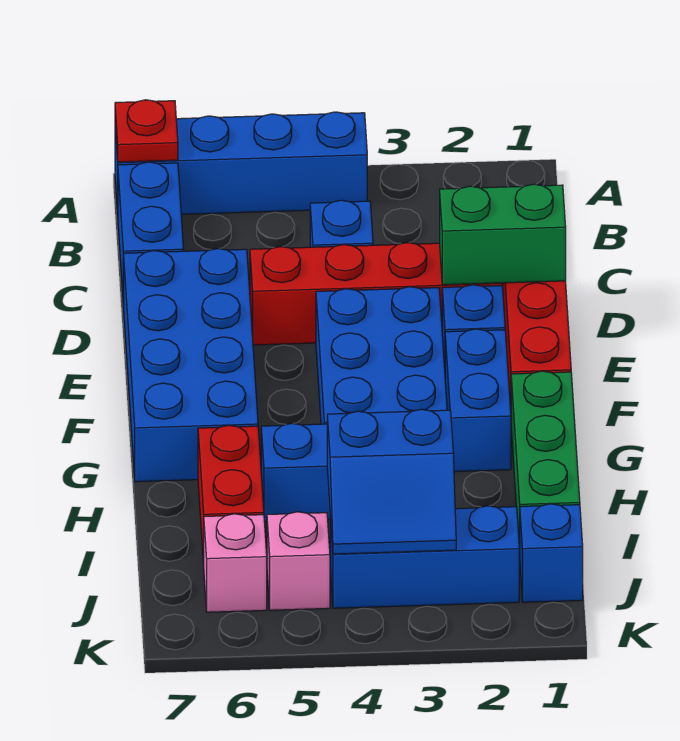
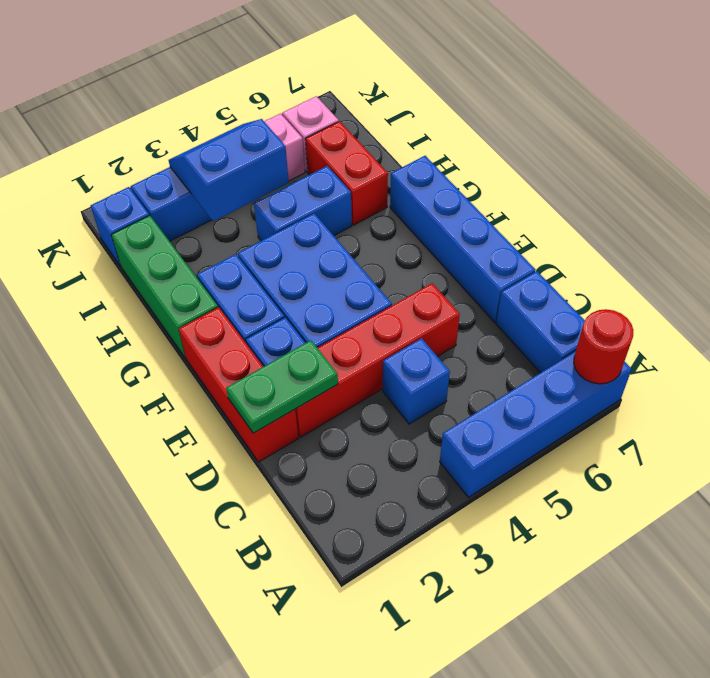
red 1x1 plate [115,100,178,162] -> red 1x1 round brick [574,309,634,384]
green 1x2 brick [440,184,566,285] -> green 1x2 plate [226,340,338,433]
blue 2x4 brick [124,249,258,482] -> blue 1x4 brick [390,156,536,322]

